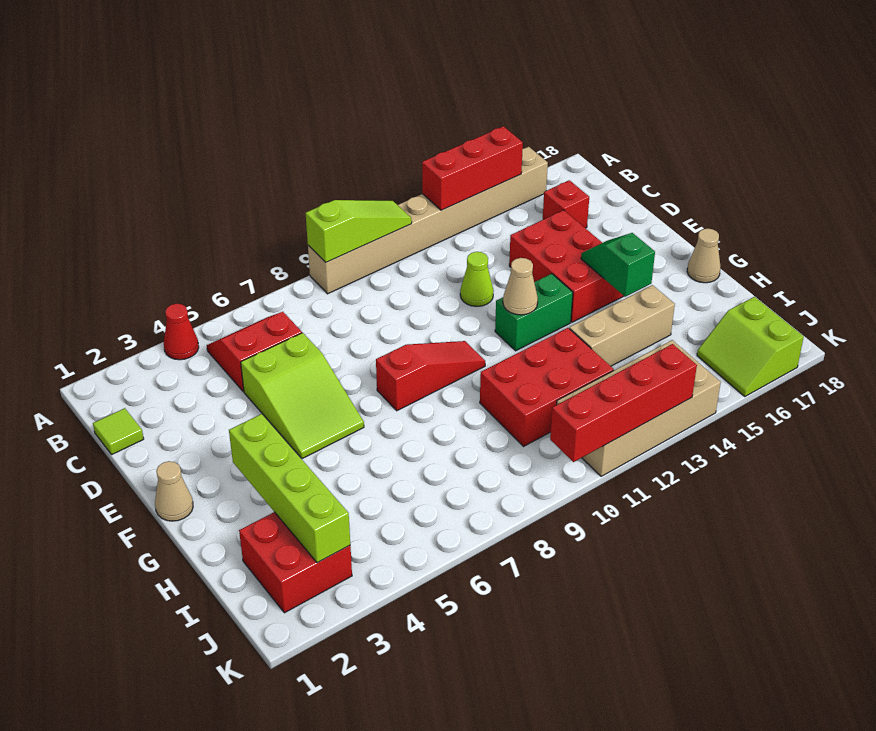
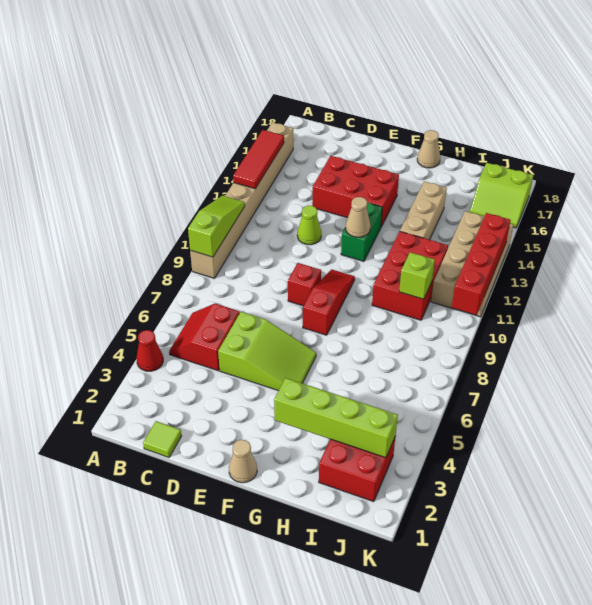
red 1x3 brick [422,126,523,210] -> red 1x3 tile [233,130,284,189]
red 1x1 brick [543,180,589,228] -> red 1x1 brick moved to [288,263,321,306]
green 1x2 slope [581,233,655,297] -> none
none -> lime 1x1 brick [399,252,435,299]

